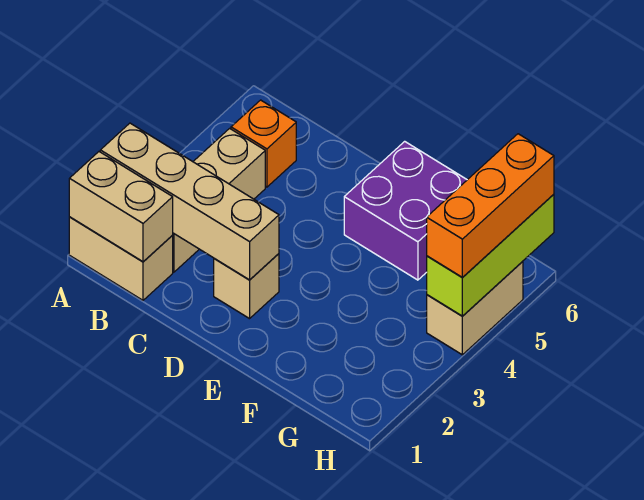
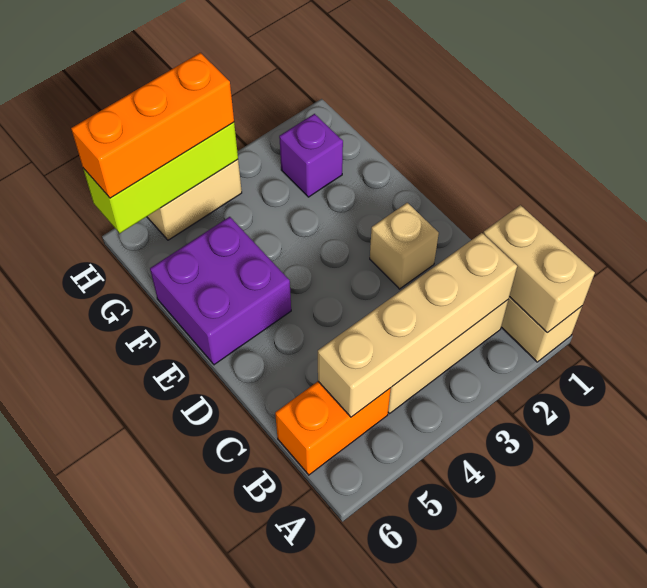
tan 1x4 brick [100,123,279,280] -> tan 1x4 brick turned to [318,233,517,417]
orange 1x1 brick [231,100,296,187] -> orange 1x2 brick [275,382,391,475]
none -> purple 1x1 brick [279,114,343,197]

